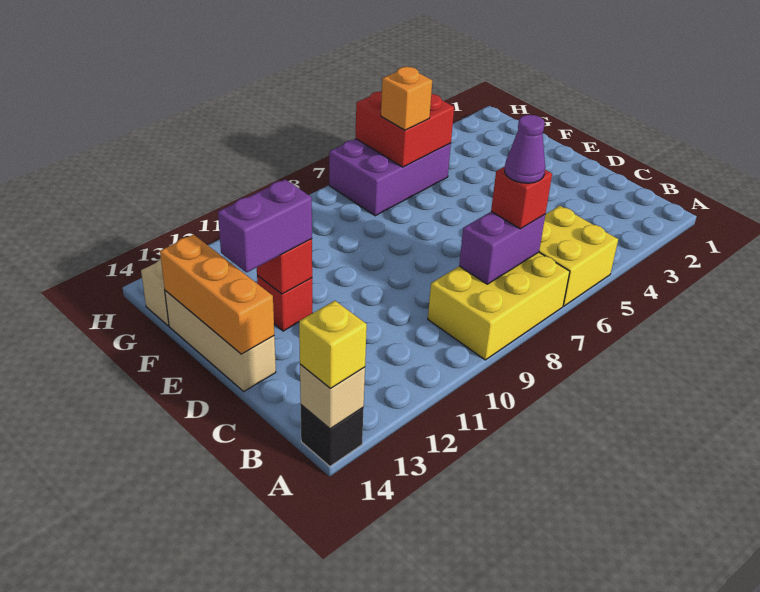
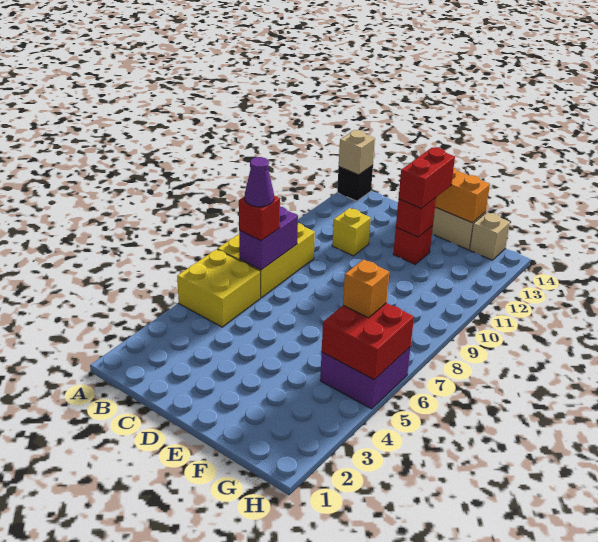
yellow 1x1 brick [299,301,367,388] -> yellow 1x1 brick moved to [332,208,371,256]
purple 1x2 brick [218,180,312,272] -> red 1x2 brick [399,148,455,209]
purple 2x3 brick [329,139,451,216] -> purple 2x2 brick [320,347,411,409]

